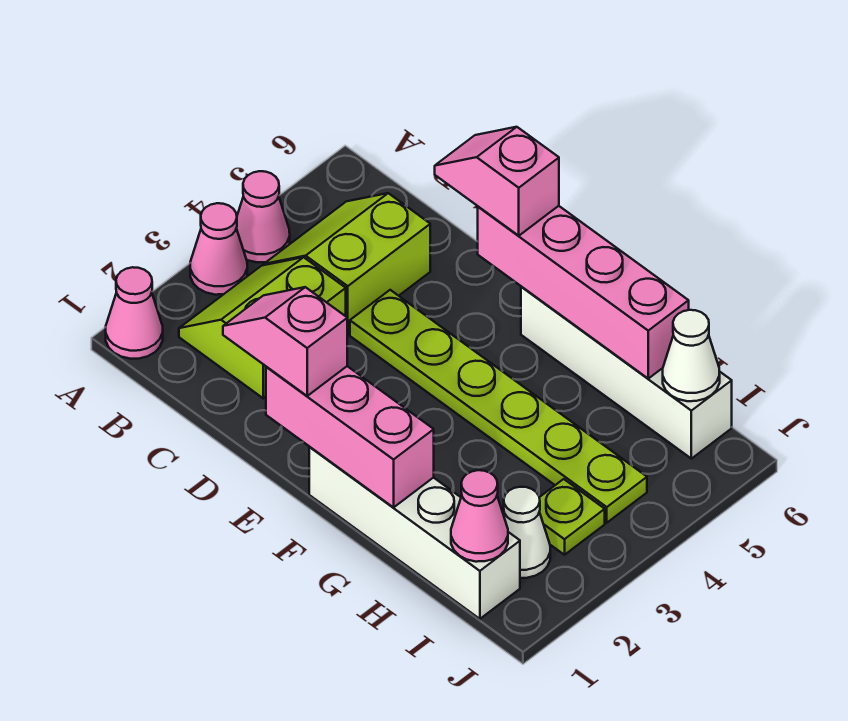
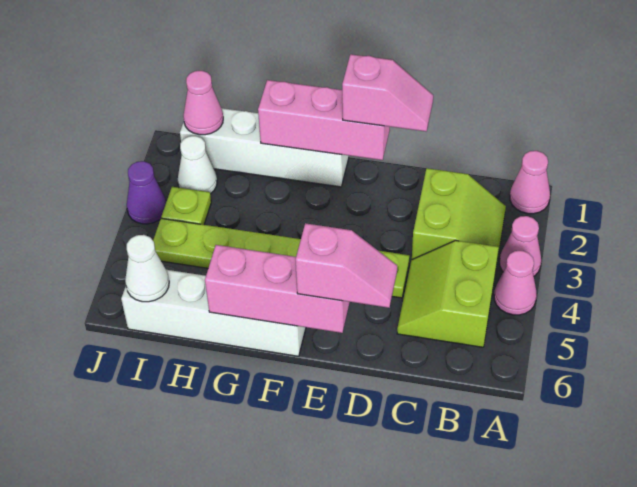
lime 2x2 slope [264,193,430,334] -> lime 2x2 slope turned to [397,241,499,347]
pink 1x4 brick [478,206,689,378] -> pink 1x3 brick [205,245,350,333]
none -> purple 1x1 cone [127,161,166,224]

